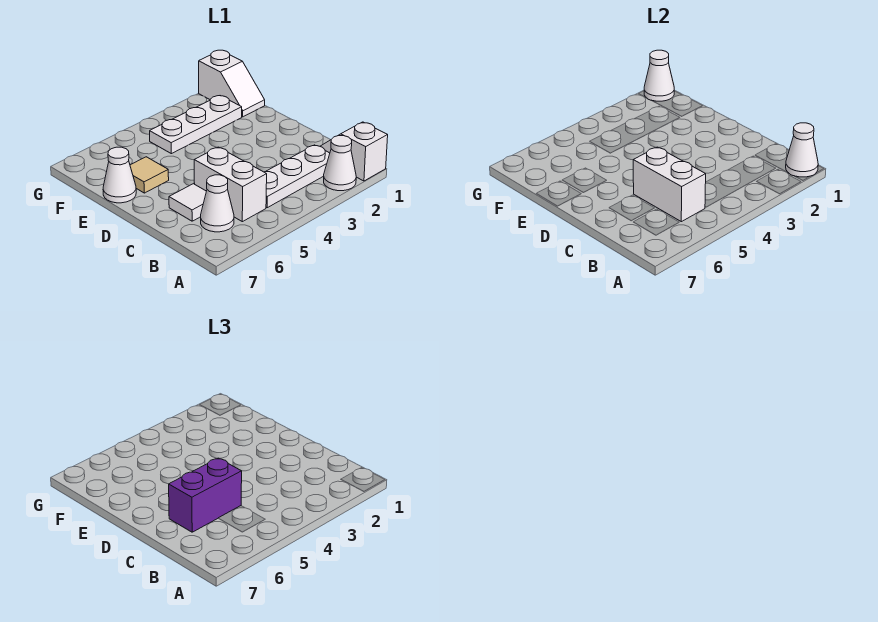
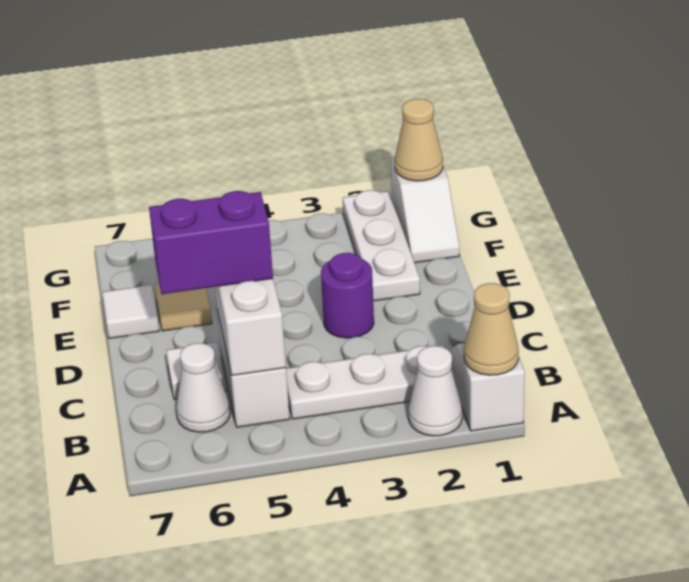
white 1x1 cone [786,123,818,177] -> tan 1x1 cone [464,283,519,375]
none -> purple 1x1 round brick [321,253,374,338]
white 1x1 cone [103,147,136,203] -> white 1x1 tile [102,285,159,339]
white 1x3 plate [150,96,242,154] -> white 1x3 plate turned to [343,190,420,301]
white 1x1 cone [644,50,674,101] -> tan 1x1 cone [395,99,443,181]

